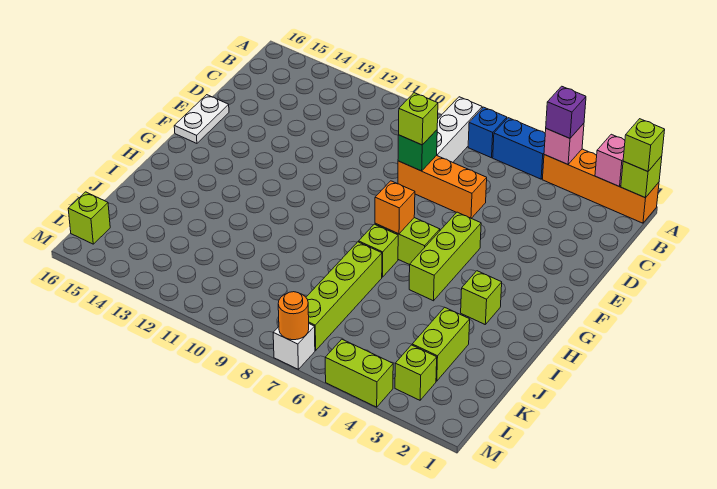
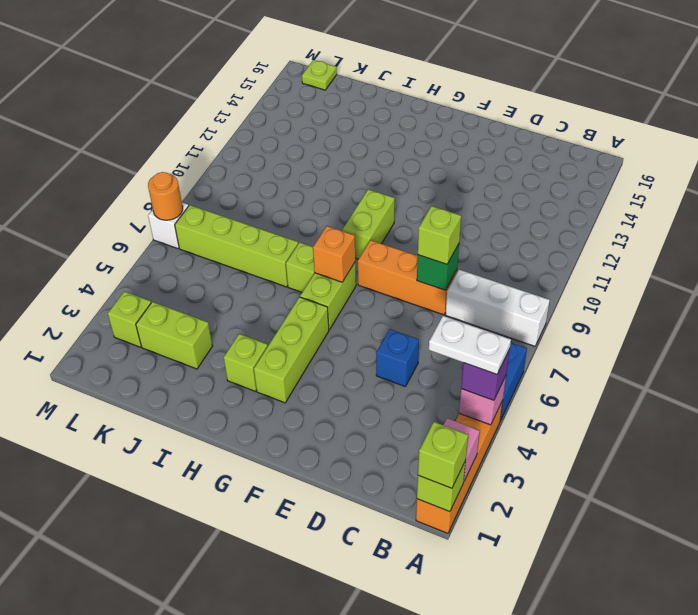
blue 1x1 brick [468,107,507,158] -> blue 1x1 brick moved to [376,329,419,387]
orange 1x3 brick [398,155,487,218] -> orange 1x3 brick turned to [358,240,457,315]
white 1x2 plate [174,95,229,143] -> white 1x2 plate moved to [429,316,511,374]
lime 1x3 brick [409,212,481,301] -> lime 1x3 brick turned to [254,297,329,403]
lime 1x1 brick [68,192,110,244] -> lime 1x1 plate [302,60,337,90]
lime 1x2 brick [325,339,393,407] -> lime 1x2 brick moved to [342,189,395,259]

